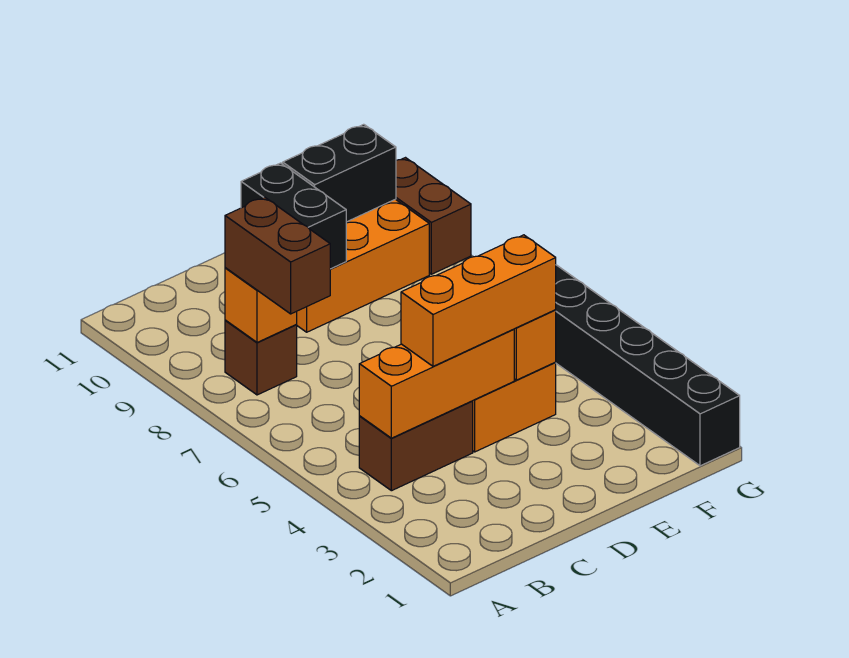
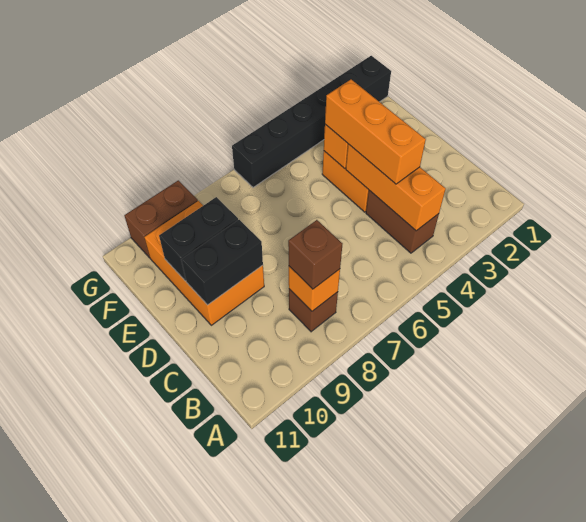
brown 1x2 brick [225,197,330,314] -> brown 1x1 brick [288,220,342,289]
black 1x2 brick [283,124,396,222] -> black 1x2 brick turned to [159,197,238,281]

